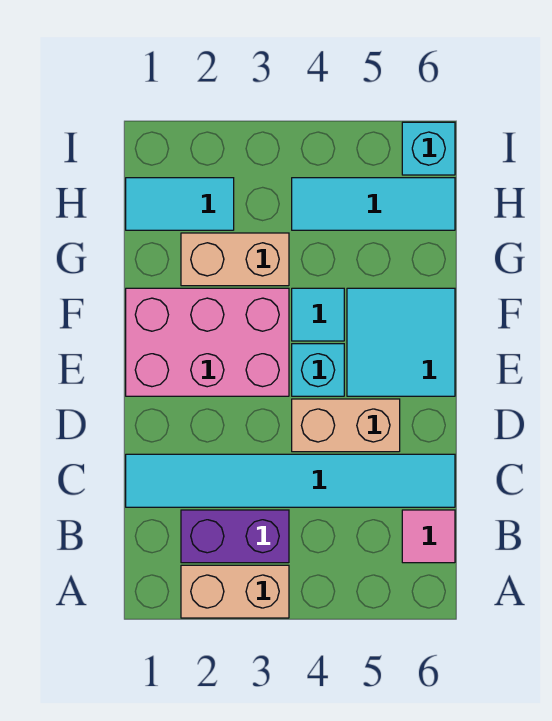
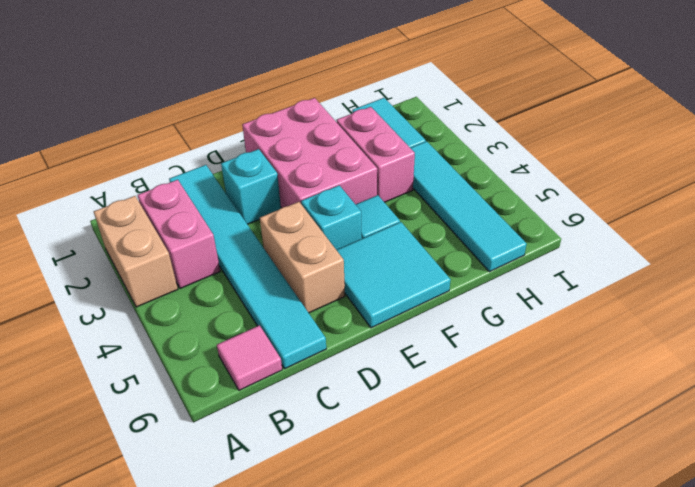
purple 1x2 brick [181,510,289,563] -> pink 1x2 brick [138,180,220,289]
tan 1x2 brick [181,233,289,286] -> pink 1x2 brick [336,107,415,202]
cyan 1x3 tile [292,178,455,230] -> cyan 1x4 tile [411,141,527,272]
cyan 1x1 brick [402,122,455,175] -> cyan 1x1 brick moved to [221,149,281,224]

